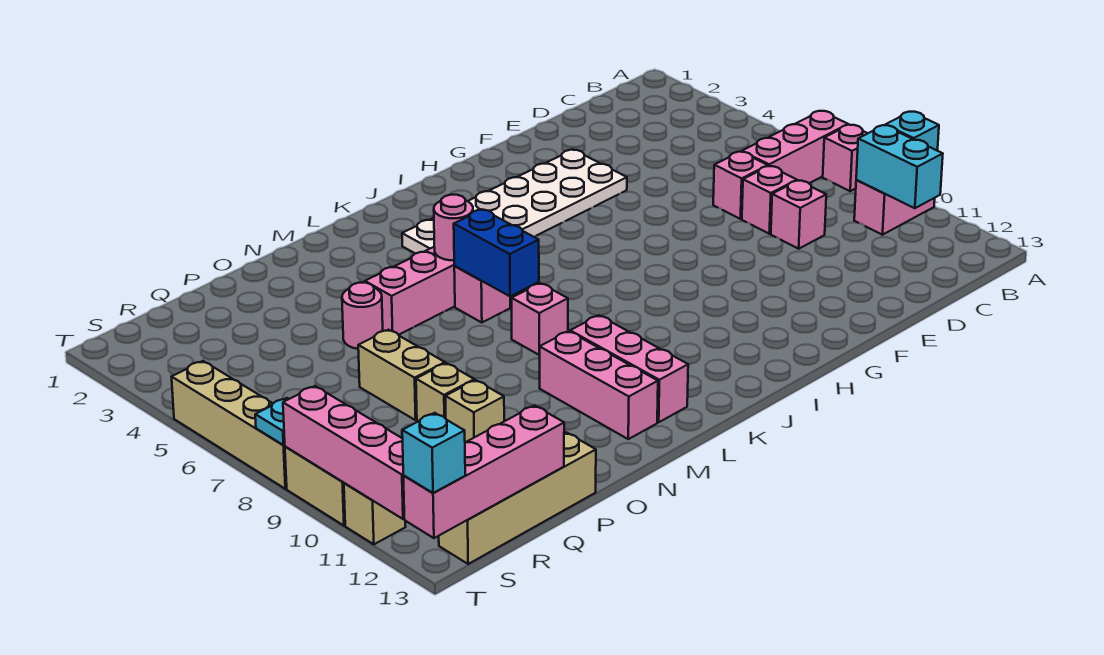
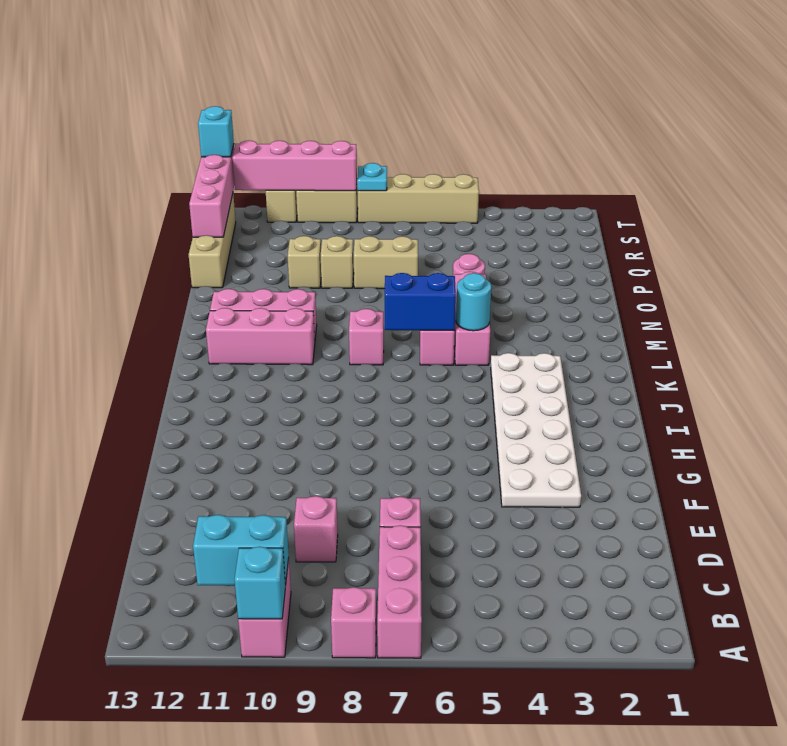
pink 1x1 brick [742,166,797,234] -> none
pink 1x1 round brick [434,195,473,261] -> cyan 1x1 round brick [456,273,491,331]

